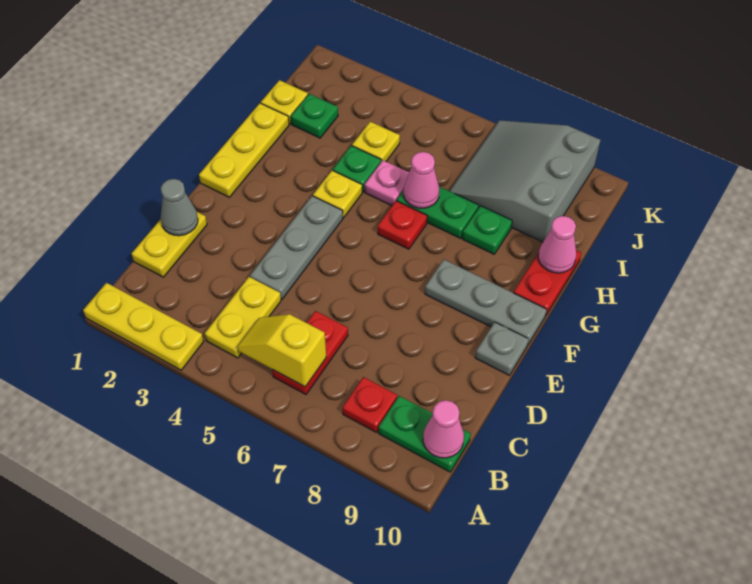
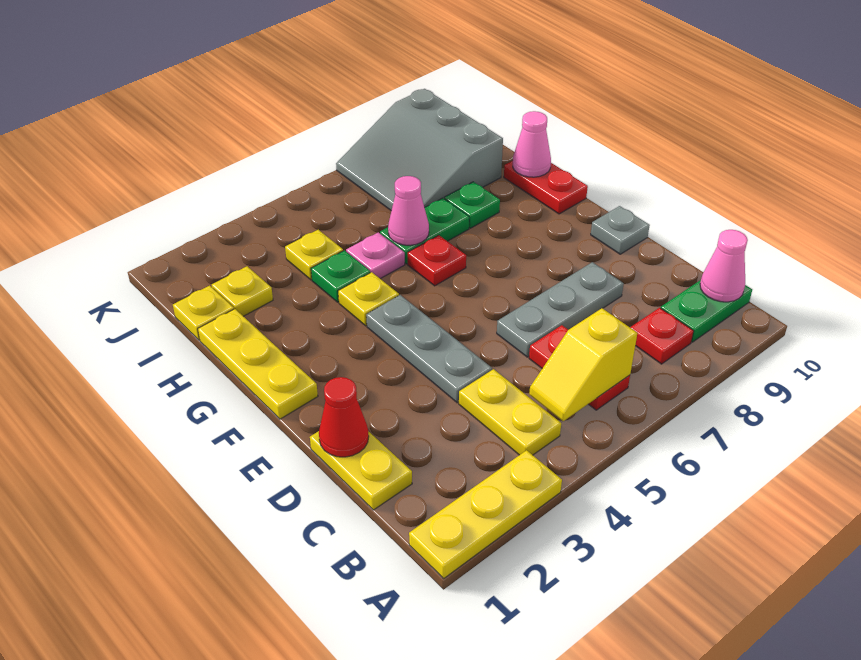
grey 1x1 cone [161,179,198,236] -> red 1x1 cone [319,377,369,457]
grey 1x3 plate [425,260,547,344] -> grey 1x3 plate moved to [497,262,624,357]
green 1x1 plate [291,94,338,138] -> yellow 1x1 plate [211,266,273,316]

